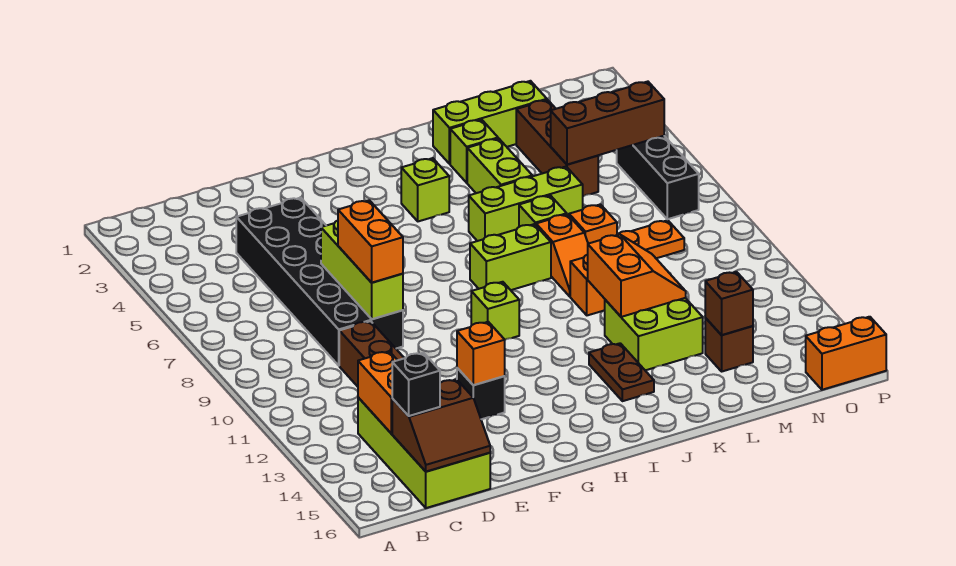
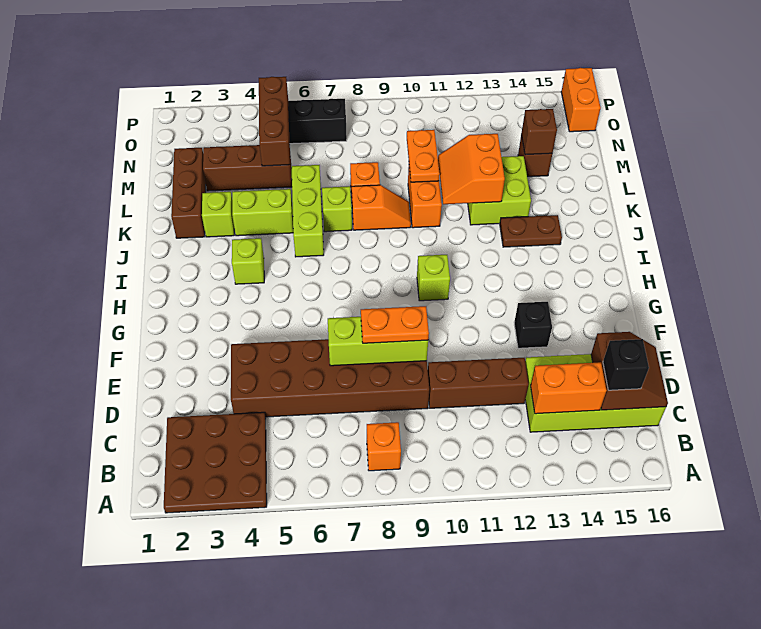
none -> brown 3x3 plate [164,412,267,513]
black 2x6 brick [236,198,403,365] -> brown 2x6 brick [231,339,429,417]
orange 1x2 brick [338,200,403,283] -> orange 1x2 plate [361,306,429,343]
orange 1x1 brick [457,322,505,385] -> orange 1x1 brick moved to [367,422,401,471]
lime 1x2 brick [470,224,551,290] -> none
lime 1x3 brick [433,81,547,164] -> brown 1x3 brick [171,148,206,238]
orange 2x2 slope [588,234,686,317] -> orange 2x2 slope turned to [438,134,505,204]

